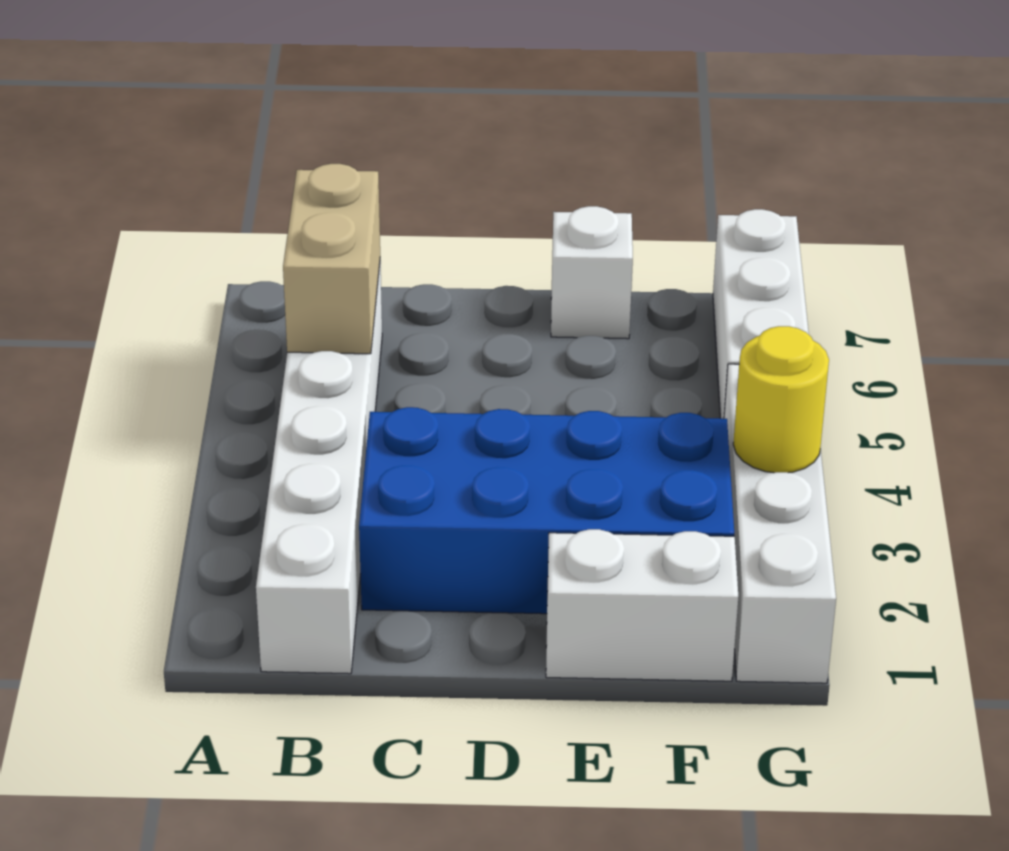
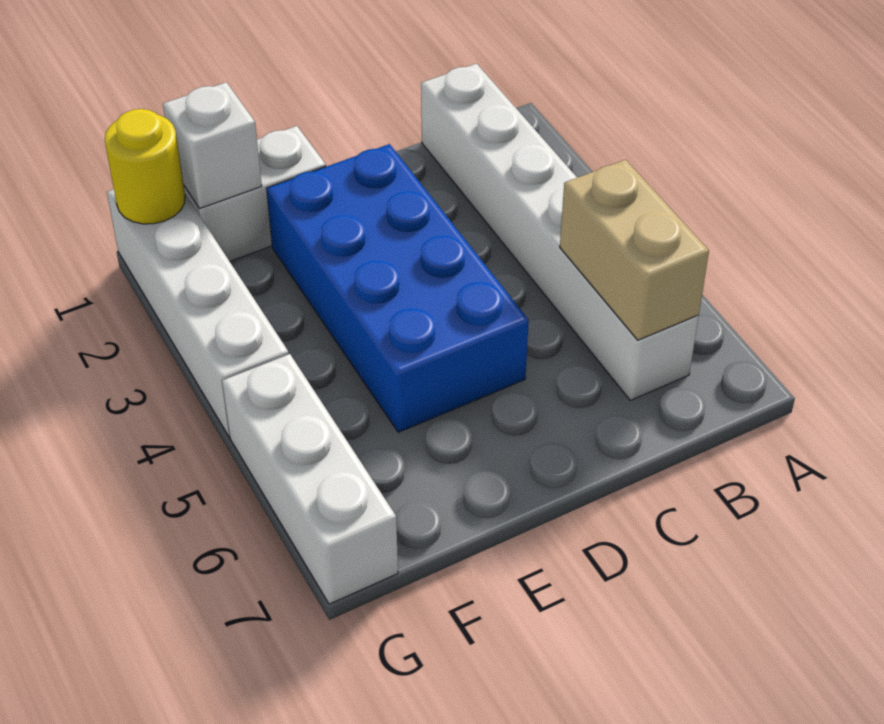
blue 2x4 brick [359,407,734,614] -> blue 2x4 brick turned to [266,144,529,432]
white 1x1 brick [551,206,633,339] -> white 1x1 brick moved to [163,82,262,209]
yellow 1x1 round brick [733,326,829,473] -> yellow 1x1 round brick moved to [105,109,185,224]

